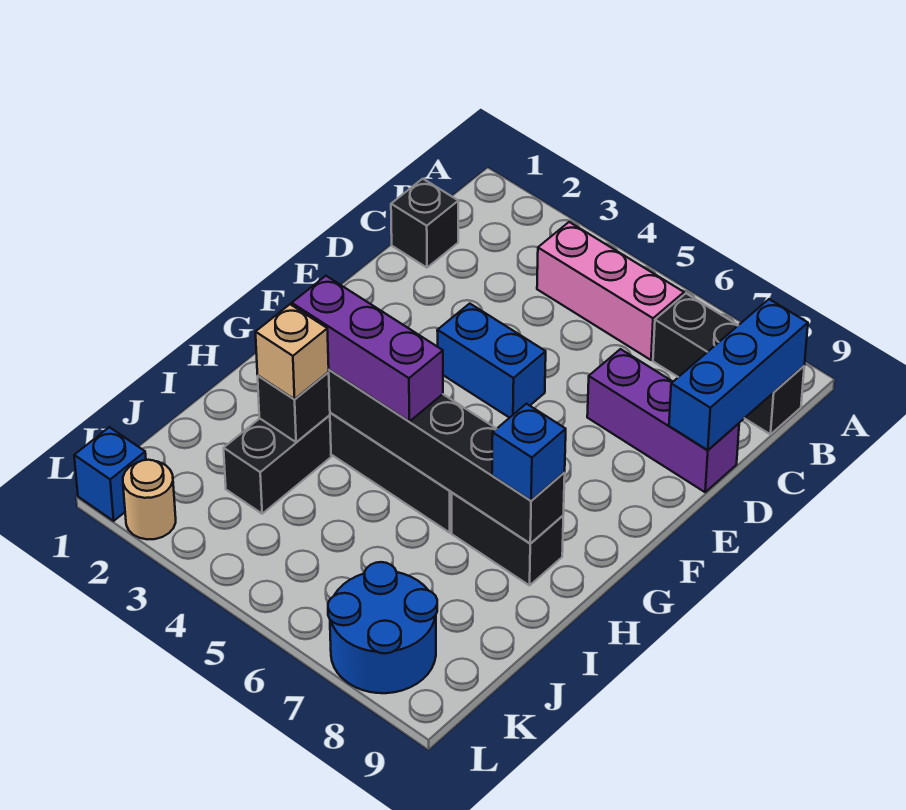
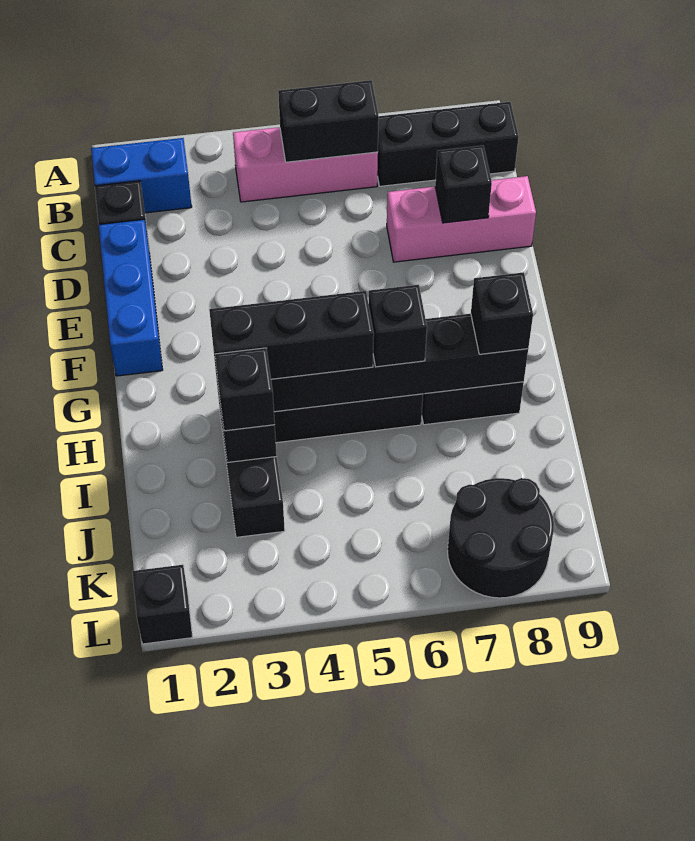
none -> black 1x2 brick [278,80,379,162]
blue 1x3 brick [669,299,808,450] -> blue 1x3 brick moved to [99,219,163,376]
purple 1x3 brick [587,349,739,492] -> pink 1x3 brick [387,176,536,262]
none -> black 1x1 brick [435,146,492,223]
blue 1x2 brick [437,304,546,418] -> blue 1x2 brick moved to [91,138,192,213]
purple 1x3 brick [292,276,443,421] -> black 1x3 brick [209,291,374,380]
none -> black 1x1 brick [368,285,427,367]
blue 1x1 brick [492,404,566,501] -> black 1x1 brick [471,272,533,354]
tan 1x1 brick [256,304,329,399] -> black 1x1 brick [215,348,275,431]
blue 2x2 round brick [328,562,437,693] -> black 2x2 round brick [448,478,554,598]
blue 1x1 brick [74,427,146,521] -> black 1x1 brick [132,565,192,644]
tan 1x1 round brick [123,460,176,539] -> none

